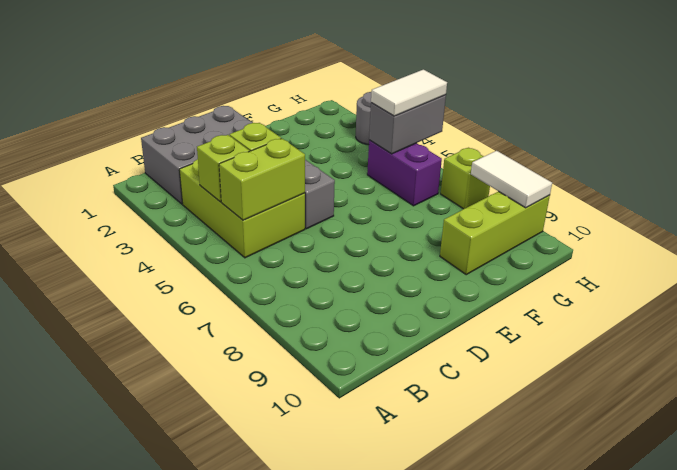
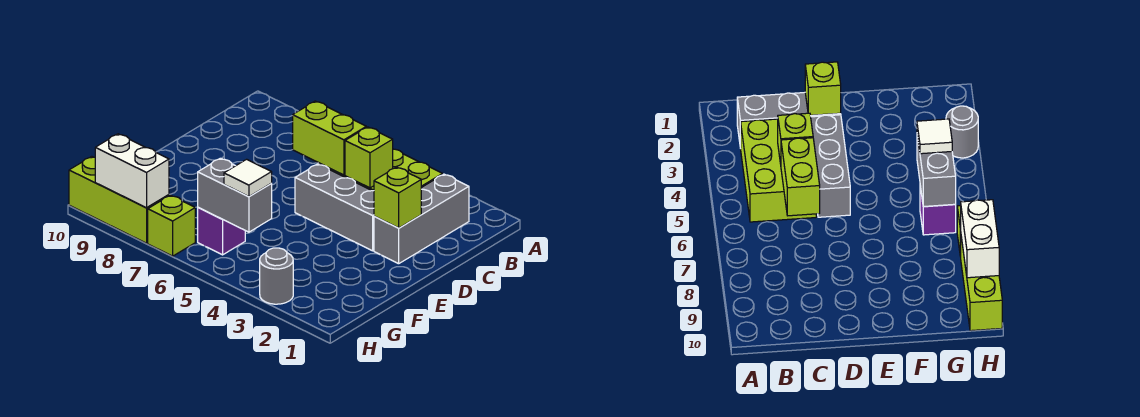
grey 2x3 brick [141,106,253,204] -> grey 1x3 brick [374,174,469,264]
lime 1x1 brick [197,135,249,202] -> lime 1x1 brick moved to [374,167,421,228]
lime 1x2 brick [219,139,305,220] -> lime 1x2 brick turned to [293,101,366,175]
lime 1x3 brick [440,191,550,275] -> lime 1x3 brick turned to [69,157,169,243]
purple 1x2 brick [367,140,442,206] -> purple 1x1 brick [198,208,245,255]
grey 1x2 brick [369,95,446,154] -> grey 1x2 brick turned to [198,158,272,232]
white 1x2 tile [371,69,447,116] -> white 1x1 tile [224,159,272,197]
white 1x2 tile [471,151,552,208] -> white 1x2 brick [95,134,169,208]

